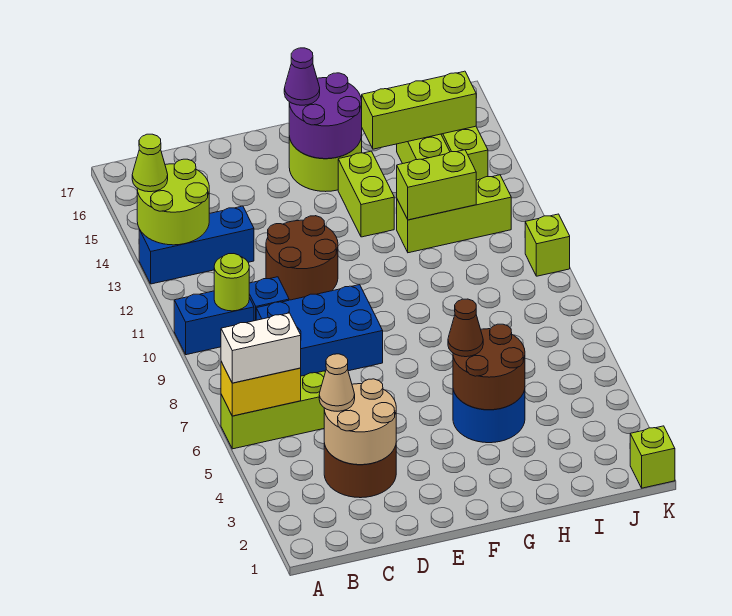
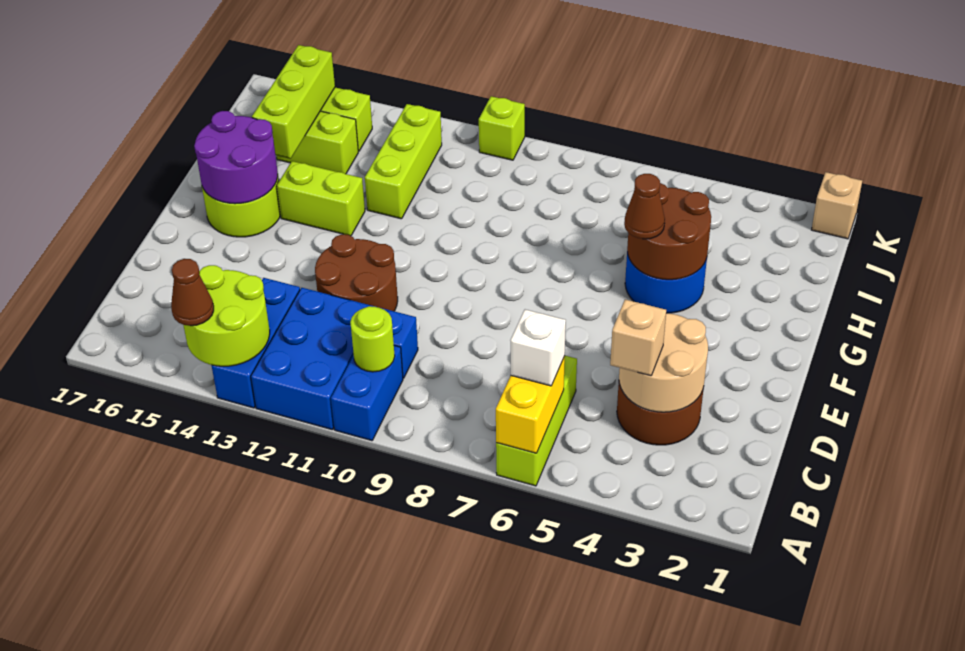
white 1x2 brick [221,313,301,383] -> white 1x1 brick [510,309,566,386]
lime 1x1 cone [132,134,168,192] -> brown 1x1 cone [171,259,214,326]
tan 1x1 cone [319,354,355,411] -> tan 1x1 brick [610,299,666,376]
blue 2x3 brick [256,285,383,376] -> blue 2x3 brick moved to [251,288,375,430]
purple 1x1 cone [284,48,320,105] -> none
lime 1x2 brick [397,150,476,220] -> none
lime 1x1 brick [630,426,675,488] -> tan 1x1 brick [812,172,862,239]

